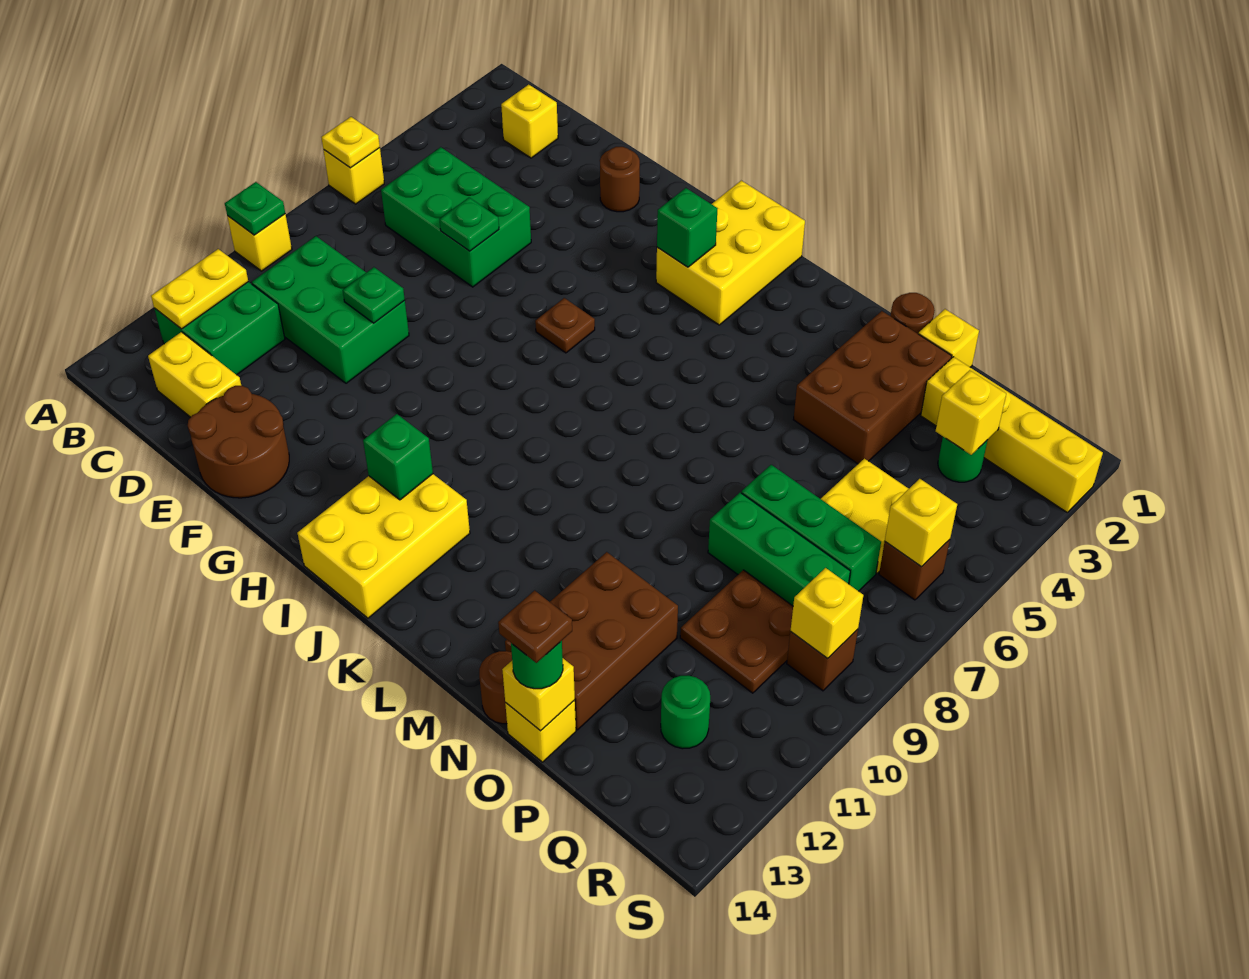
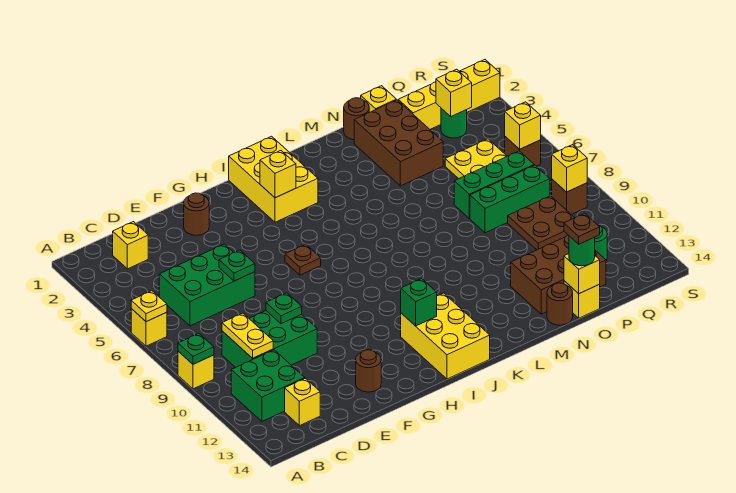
yellow 1x2 plate [151,249,248,329] -> yellow 1x2 plate moved to [222,313,273,358]
yellow 1x2 brick [148,332,241,417] -> yellow 1x1 brick [285,378,320,426]
brown 2x2 round brick [188,386,289,498] -> brown 1x1 round brick [356,350,381,392]
green 1x1 brick [657,188,718,267] -> yellow 1x1 brick [260,151,296,198]
brown 2x3 brick [505,552,678,730] -> brown 2x3 brick turned to [511,235,606,314]

